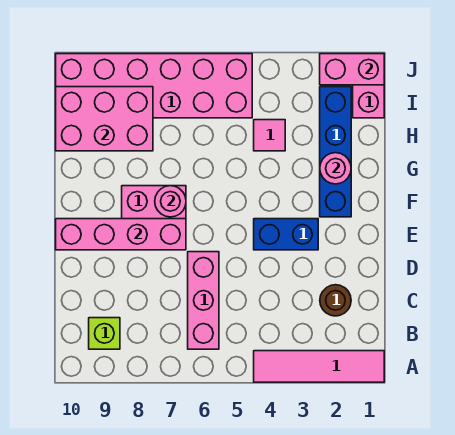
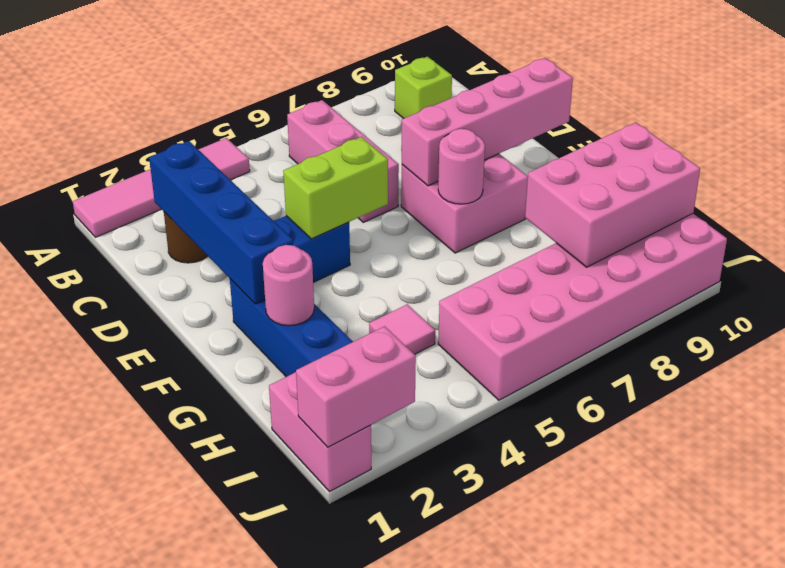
none -> blue 1x4 brick [149,141,293,304]
none -> lime 1x2 brick [283,137,388,239]

